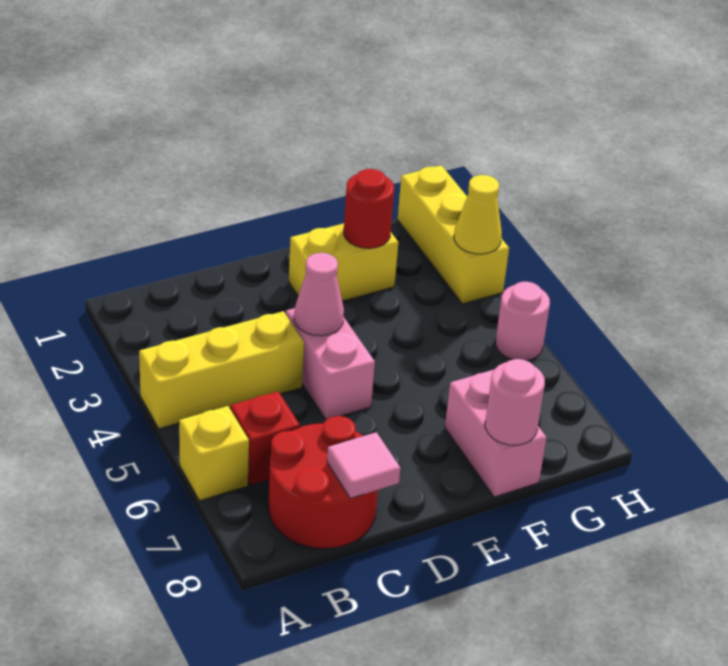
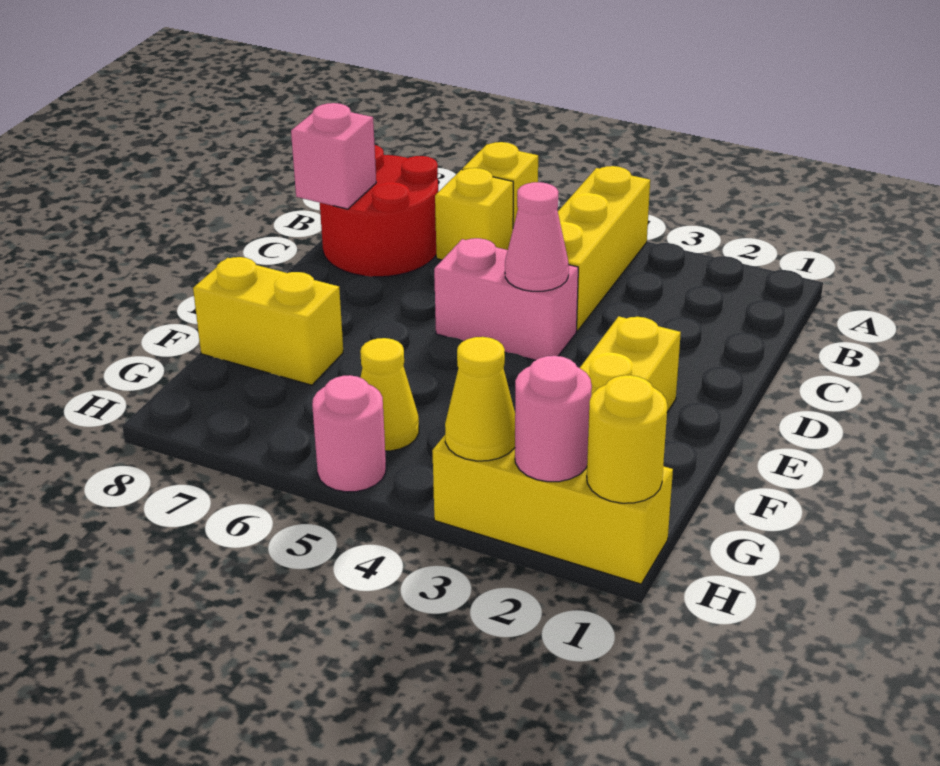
red 1x1 brick [231,392,300,485] -> yellow 1x1 brick [435,168,513,260]
pink 1x1 tile [327,432,401,498] -> pink 1x1 brick [291,103,376,209]
red 1x1 round brick [344,169,394,248] -> none
pink 1x2 brick [445,370,547,497] -> yellow 1x2 brick [193,257,343,385]
pink 1x1 round brick [485,359,545,445] -> pink 1x1 round brick moved to [515,356,592,482]
none -> yellow 1x1 cone [360,338,419,451]
none -> yellow 1x1 round brick [587,375,667,503]

